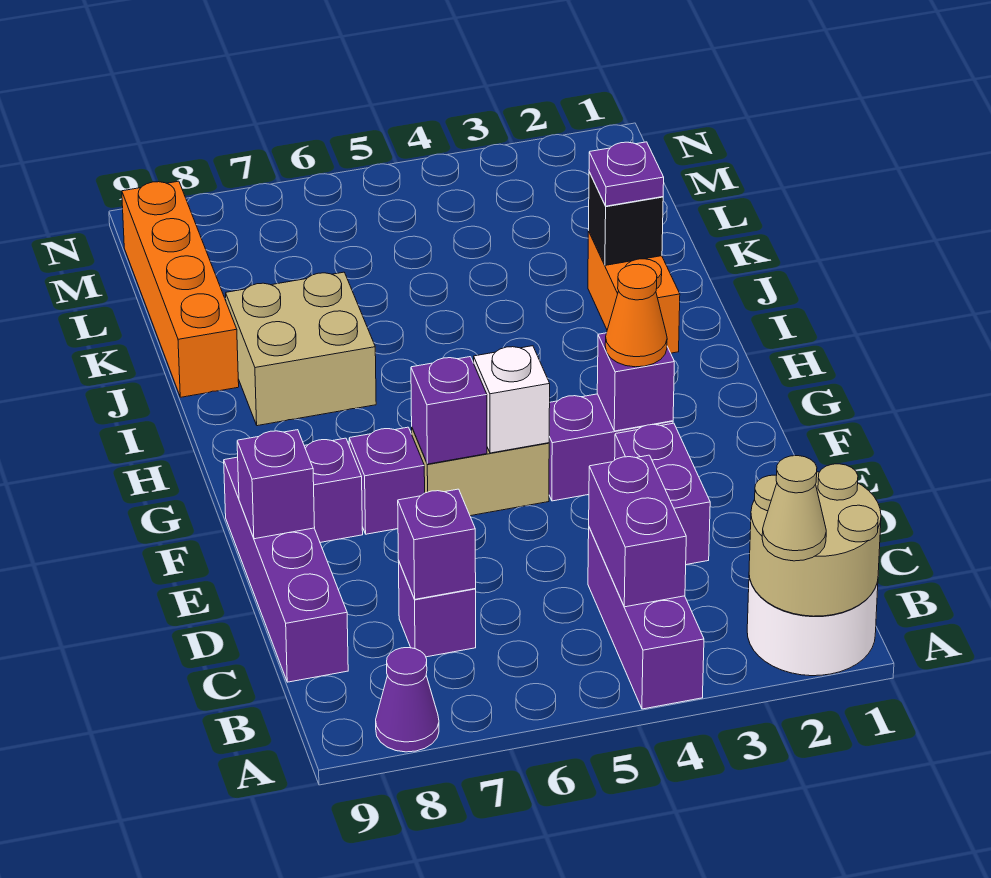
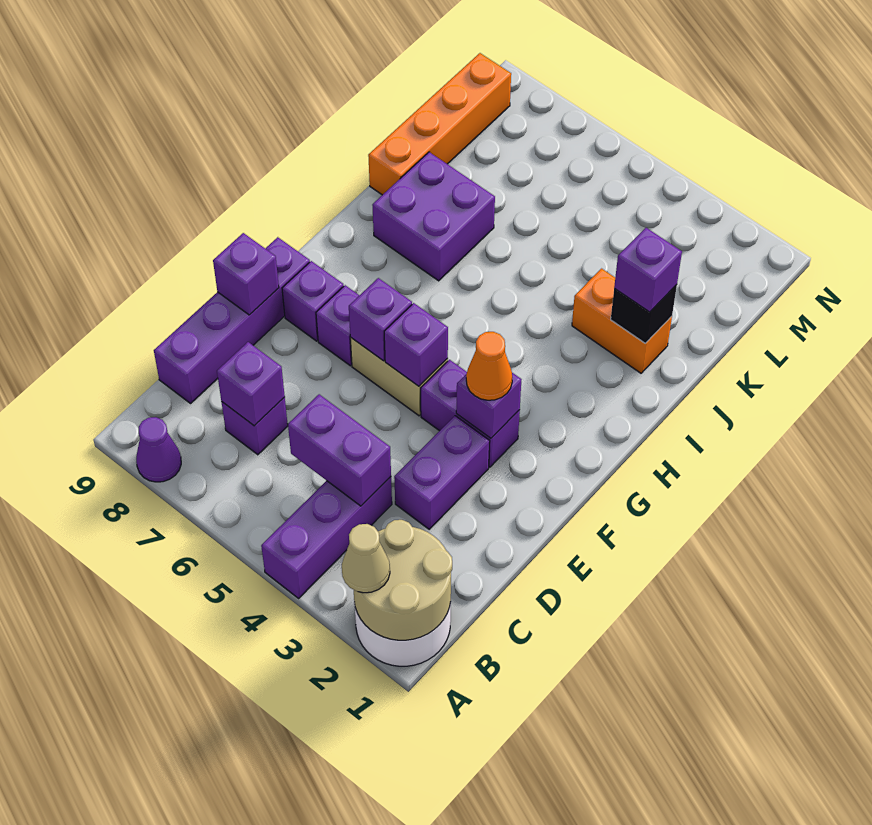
purple 1x2 brick [589,455,686,607] -> purple 1x2 brick turned to [288,394,391,506]
white 1x1 brick [474,346,550,453] -> purple 1x1 brick [384,303,448,386]
orange 1x2 brick [588,231,680,353] -> orange 1x2 brick turned to [572,269,672,373]
tan 2x2 brick [226,272,376,426] -> purple 2x2 brick [372,152,495,281]
purple 1x1 plate [589,142,664,206] -> purple 1x1 brick [614,228,682,312]

